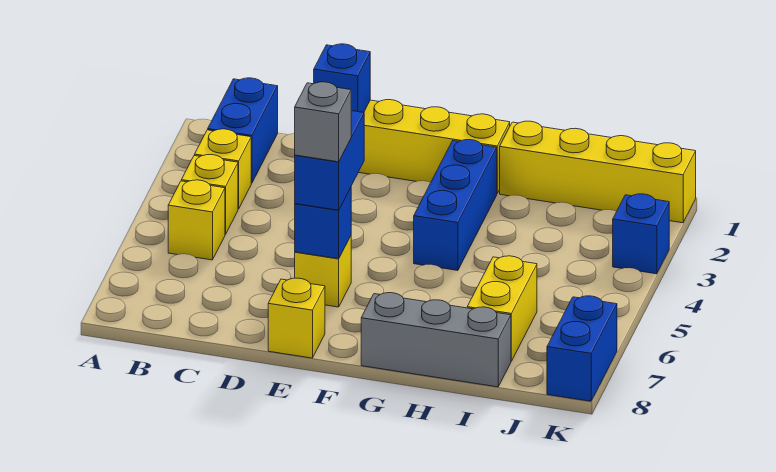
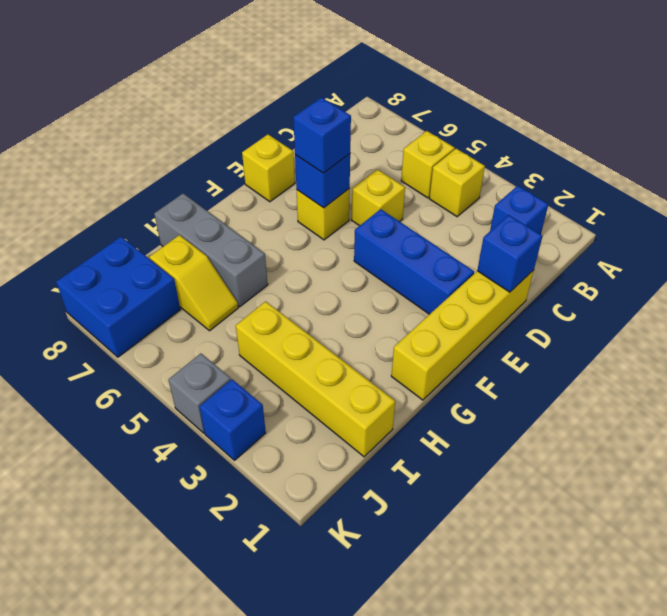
blue 1x2 brick [208,78,278,183] -> blue 1x1 brick [490,186,548,234]
yellow 1x1 brick [195,129,251,209] -> yellow 1x1 brick moved to [352,169,405,226]
blue 1x2 brick [295,111,364,210] -> blue 1x1 brick [293,97,351,173]
grey 1x1 brick [295,82,351,162] -> grey 1x1 brick moved to [168,354,231,433]
blue 1x3 brick [414,140,497,271] -> blue 1x3 brick moved to [354,209,474,314]
grey 1x3 brick [361,293,511,387] -> grey 1x3 brick turned to [154,194,268,307]
yellow 1x4 brick [500,121,696,223] -> yellow 1x4 brick turned to [236,301,395,457]
yellow 1x2 brick [467,256,537,361] -> yellow 1x2 slope [150,235,238,331]
blue 1x2 brick [547,296,617,401] -> blue 2x2 brick [56,237,180,357]

